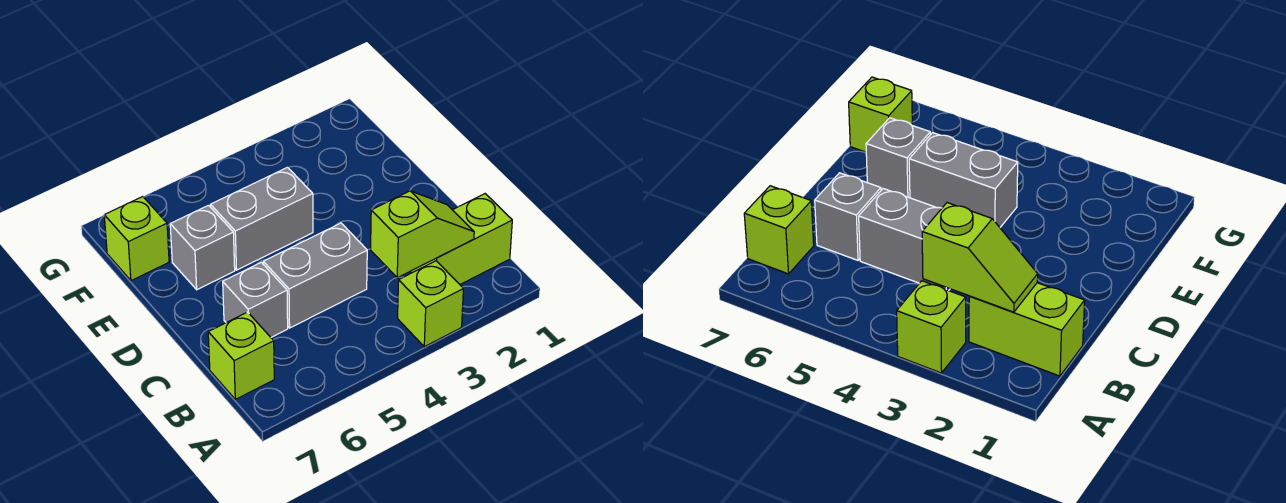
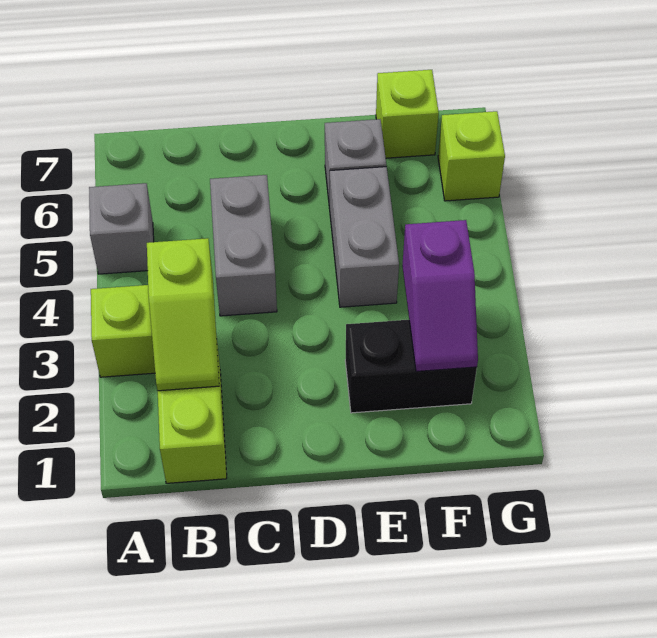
lime 1x1 brick [208,312,274,399] -> lime 1x1 brick moved to [438,111,505,201]
grey 1x1 brick [223,262,288,337] -> grey 1x1 brick moved to [89,183,154,274]
none -> black 1x2 brick [345,320,477,413]
none -> purple 1x2 slope [402,220,478,372]

